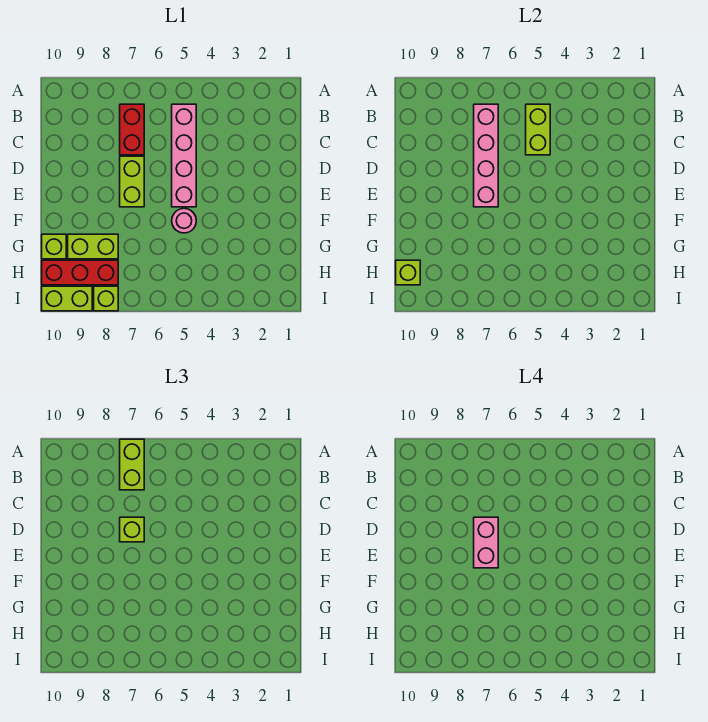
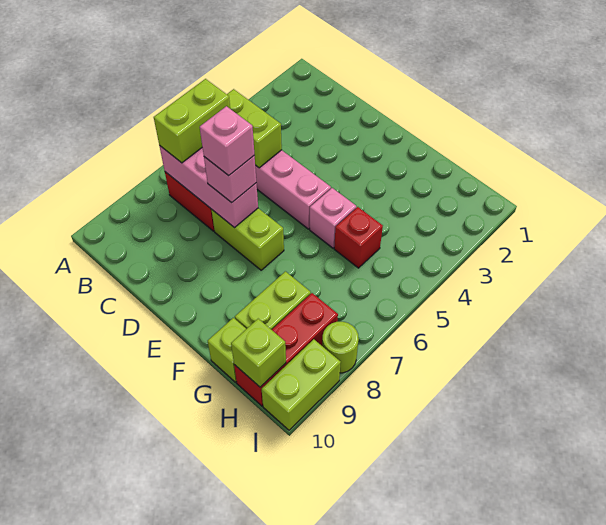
lime 1x2 brick [120,439,144,490] -> lime 1x2 brick turned to [154,79,230,163]
pink 1x4 brick [474,104,498,207] -> pink 1x3 brick [159,145,258,228]
lime 1x1 brick [120,517,144,542] -> pink 1x1 brick [204,156,256,203]
pink 1x2 brick [474,517,498,568] -> pink 1x1 brick [200,106,255,176]
pink 1x1 round brick [172,208,196,233] -> pink 1x1 brick [310,188,356,248]
none -> red 1x1 brick [334,207,383,268]
lime 1x1 brick [94,286,118,311] -> lime 1x1 round brick [322,321,359,373]

